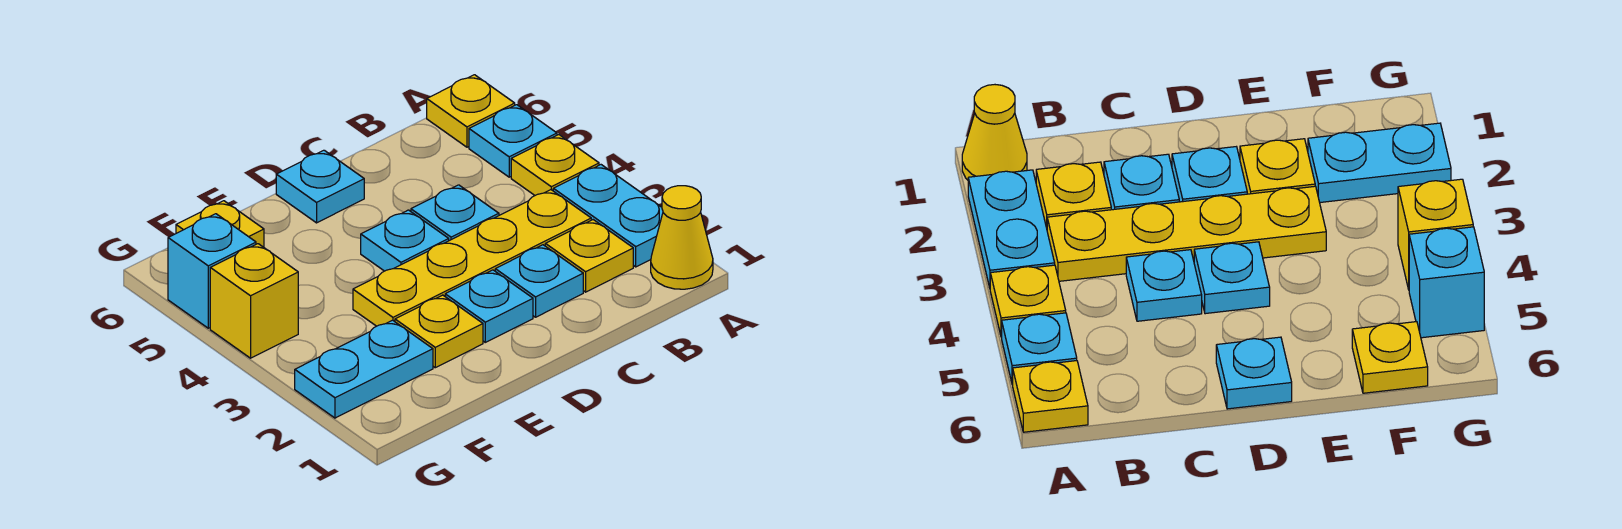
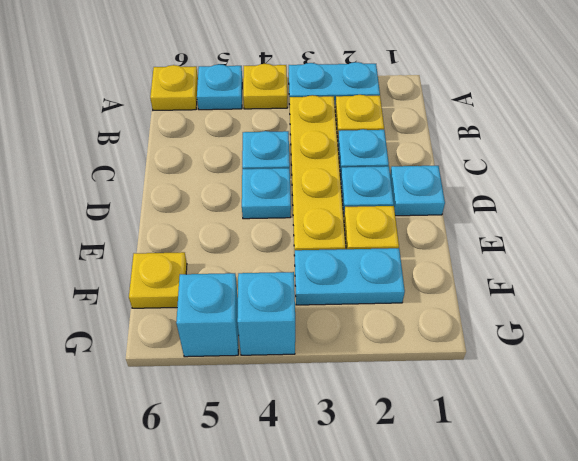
yellow 1x1 cone [651,186,713,289] -> none
cyan 1x1 plate [276,150,364,223] -> cyan 1x1 plate moved to [390,166,445,216]
cyan 1x2 plate [295,320,433,418] -> cyan 1x2 plate turned to [295,248,405,305]
yellow 1x1 brick [210,244,298,358] -> cyan 1x1 brick [237,272,295,355]

